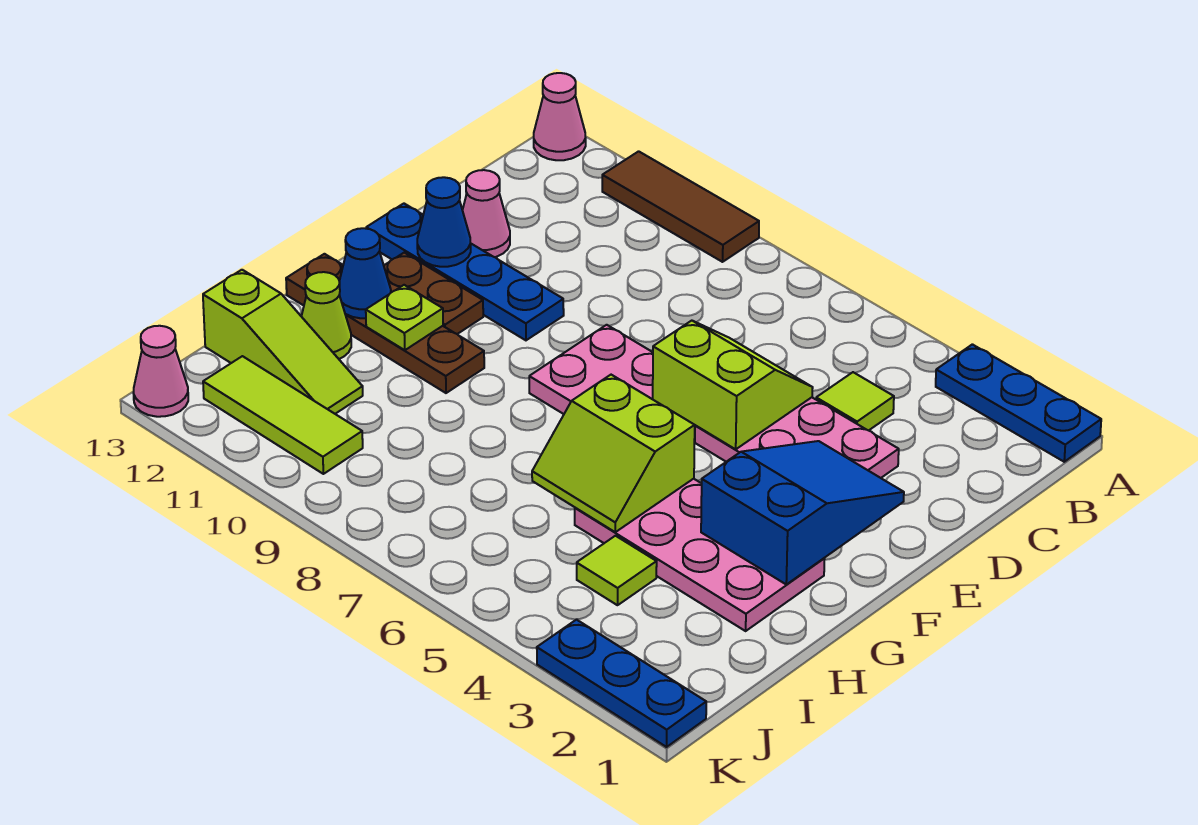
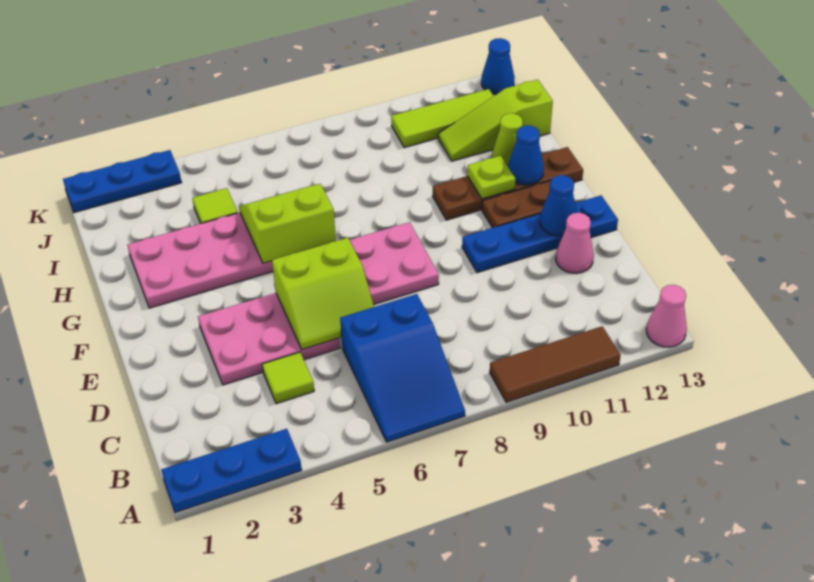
blue 2x3 slope [701,441,904,584] -> blue 2x3 slope moved to [340,294,465,442]
pink 1x1 cone [133,326,188,417] -> blue 1x1 cone [481,38,515,94]

